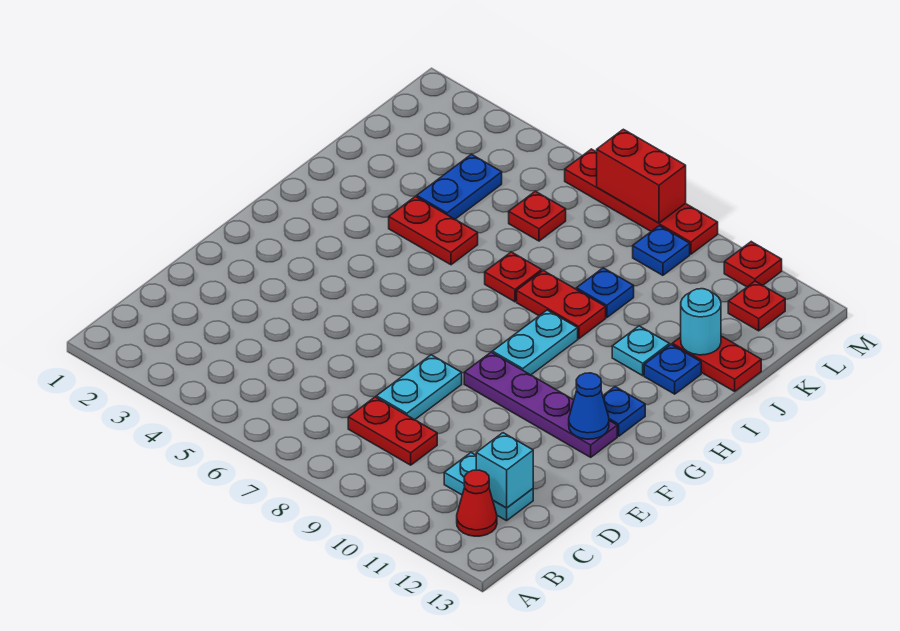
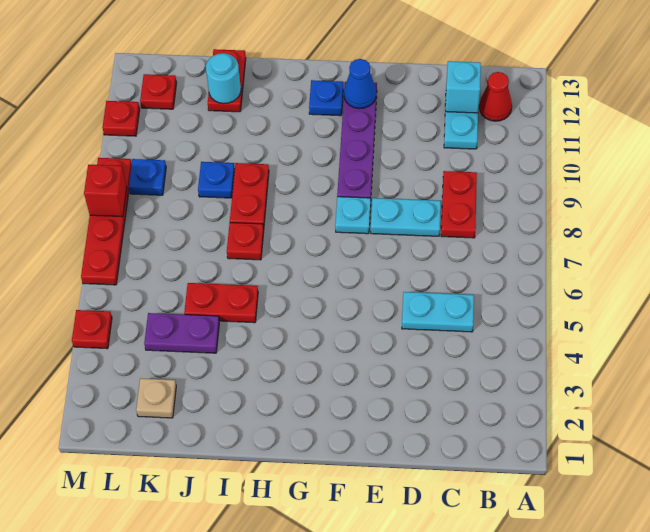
cyan 1x2 plate [492,310,578,375] -> cyan 1x2 plate moved to [402,292,474,332]
red 1x2 plate [389,197,478,265] -> red 1x2 plate turned to [184,283,258,323]
cyan 1x1 plate [612,326,669,376] -> cyan 1x1 plate moved to [335,197,371,234]
blue 1x1 plate [644,345,701,394] -> none
blue 1x2 plate [417,154,502,219] -> purple 1x2 plate [144,313,219,353]
none -> tan 1x1 plate [136,378,176,418]
red 1x1 plate [509,191,566,241] -> red 1x1 plate moved to [72,310,112,349]
red 1x2 brick [597,129,686,223] -> red 1x1 brick [84,165,127,217]

